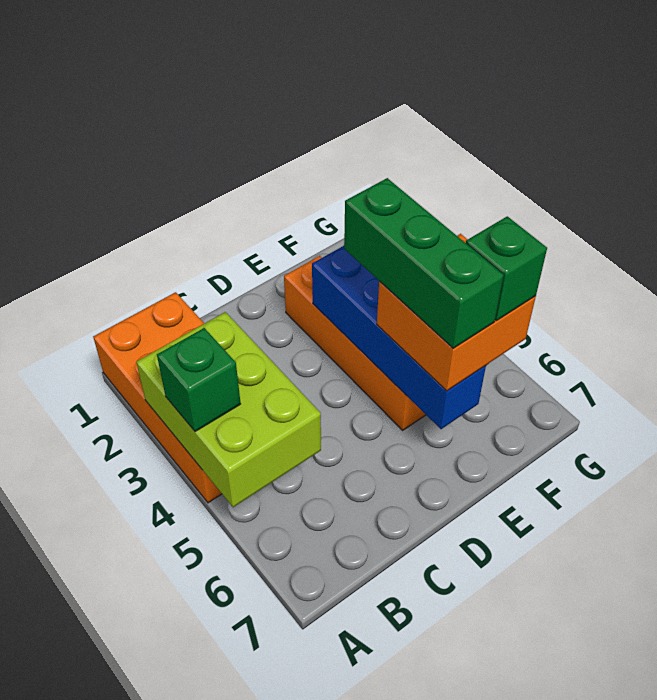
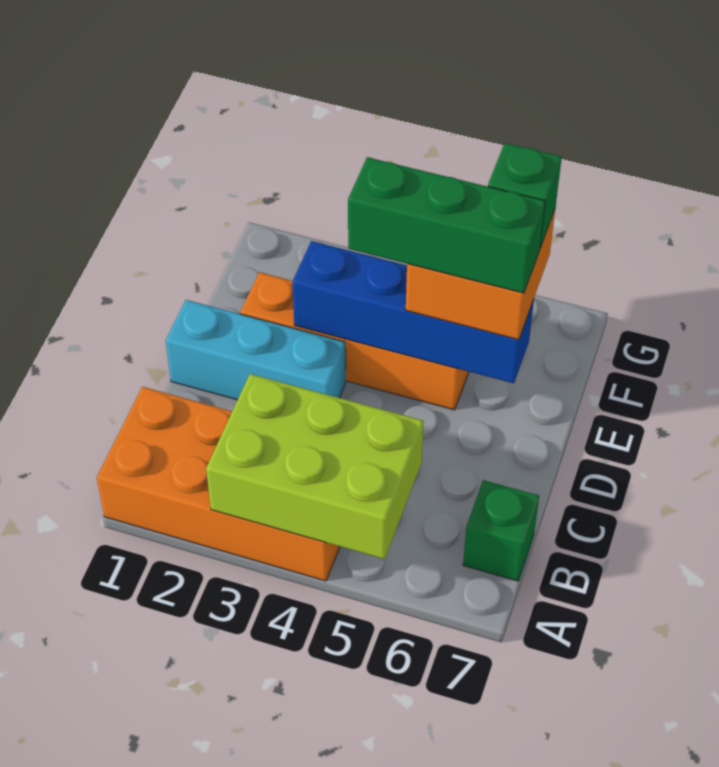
green 1x1 brick [157,328,241,432] -> green 1x1 brick moved to [463,480,539,581]
none -> cyan 1x3 brick [166,300,346,400]

